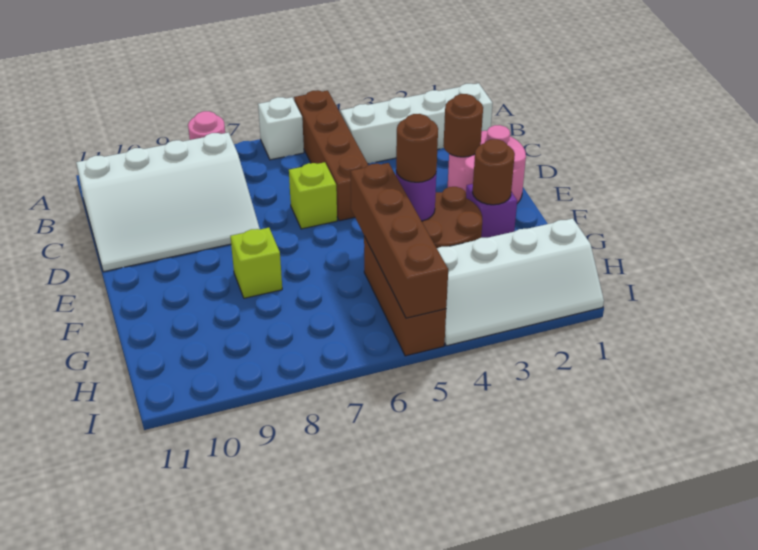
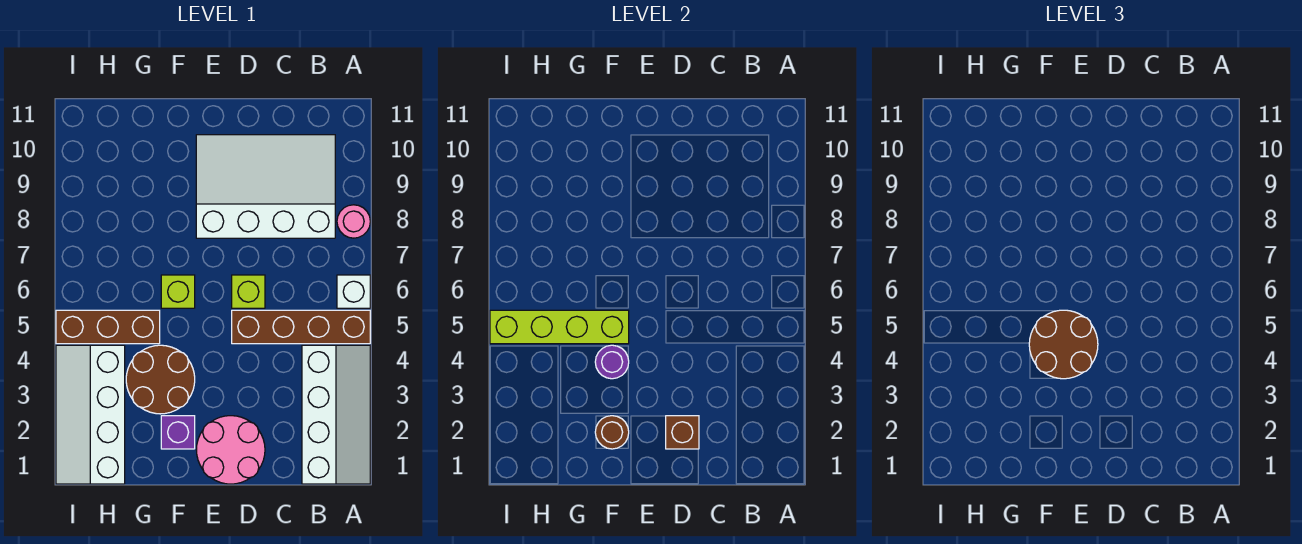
white 3x4 slope [76,132,260,272] -> white 3x4 slope turned to [196,135,335,238]
brown 1x1 round brick [443,94,483,157] -> brown 1x1 brick [666,416,699,449]
brown 1x1 round brick [396,114,438,182] -> brown 2x2 round brick [1029,310,1098,379]
brown 1x4 brick [351,163,448,318] -> lime 1x4 brick [490,310,629,344]
lime 1x1 brick [230,228,282,298] -> lime 1x1 brick moved to [161,275,195,308]

